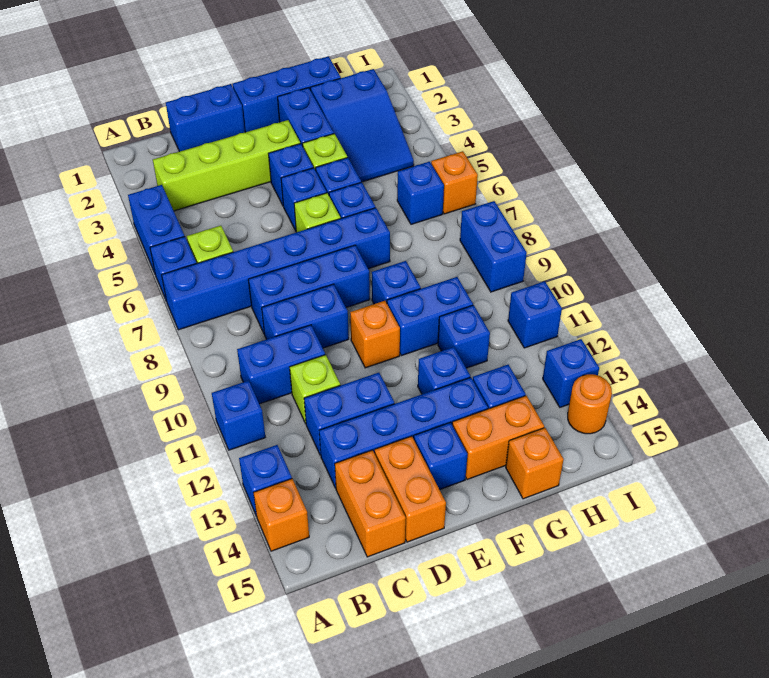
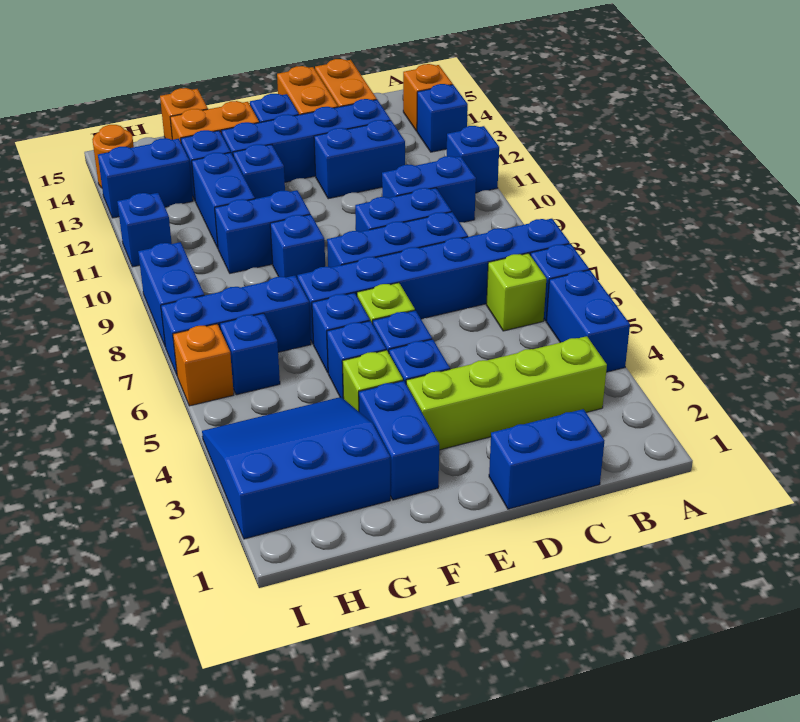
lime 1x1 brick [290,355,340,423] -> none
blue 1x3 brick [233,56,341,132] -> blue 1x3 brick moved to [161,276,311,375]
orange 1x1 brick [350,301,400,368] -> none
blue 2x3 slope [310,69,414,182] -> blue 3x3 slope [202,397,390,539]
blue 1x1 brick [438,305,490,368] -> blue 1x2 brick [192,153,255,248]
blue 1x1 brick [543,339,599,407] -> blue 1x2 brick [98,138,193,218]

